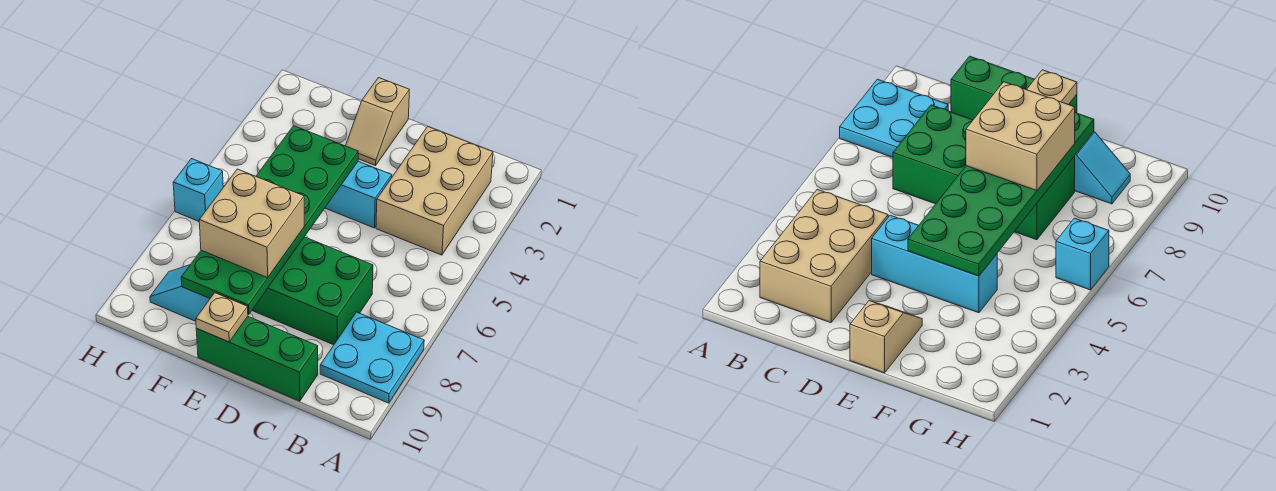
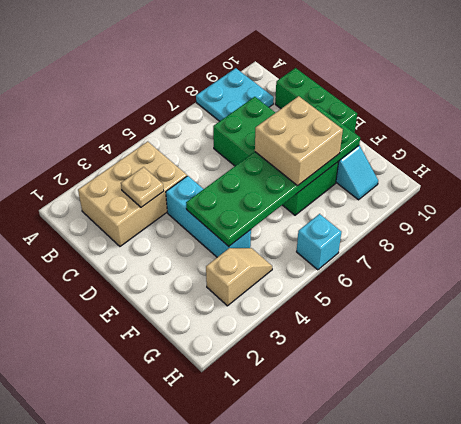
tan 1x2 slope [346,78,409,166] -> tan 1x2 slope moved to [206,248,272,306]
tan 1x1 plate [196,293,248,342] -> tan 1x1 plate moved to [121,167,164,207]

